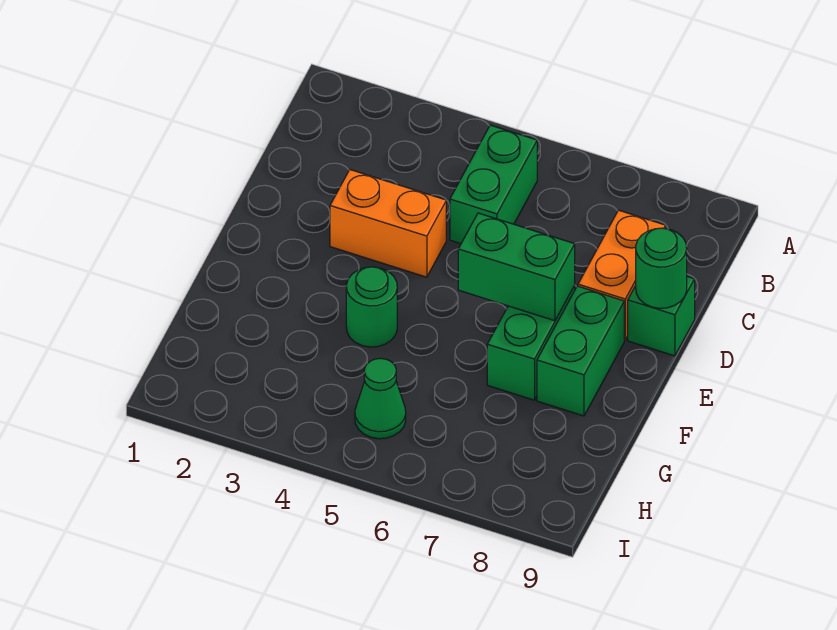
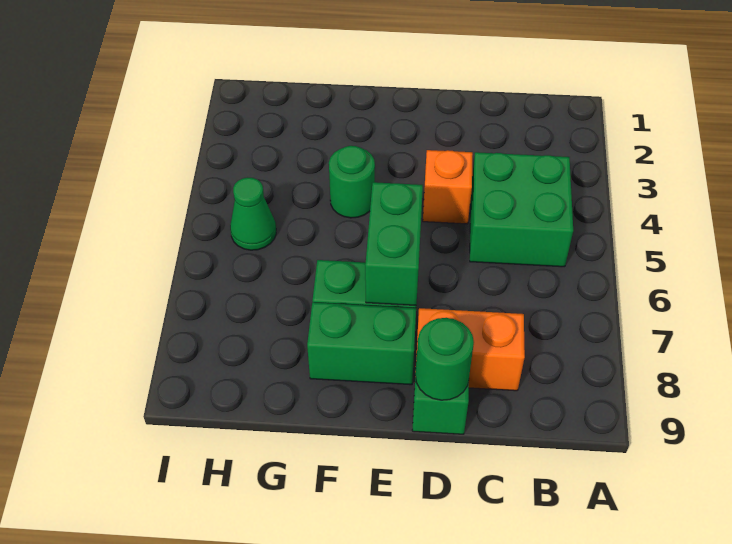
green 1x2 brick [450,125,537,244] -> green 2x2 brick [470,152,573,267]
orange 1x2 brick [330,170,446,277] -> orange 1x1 brick [423,150,473,224]

